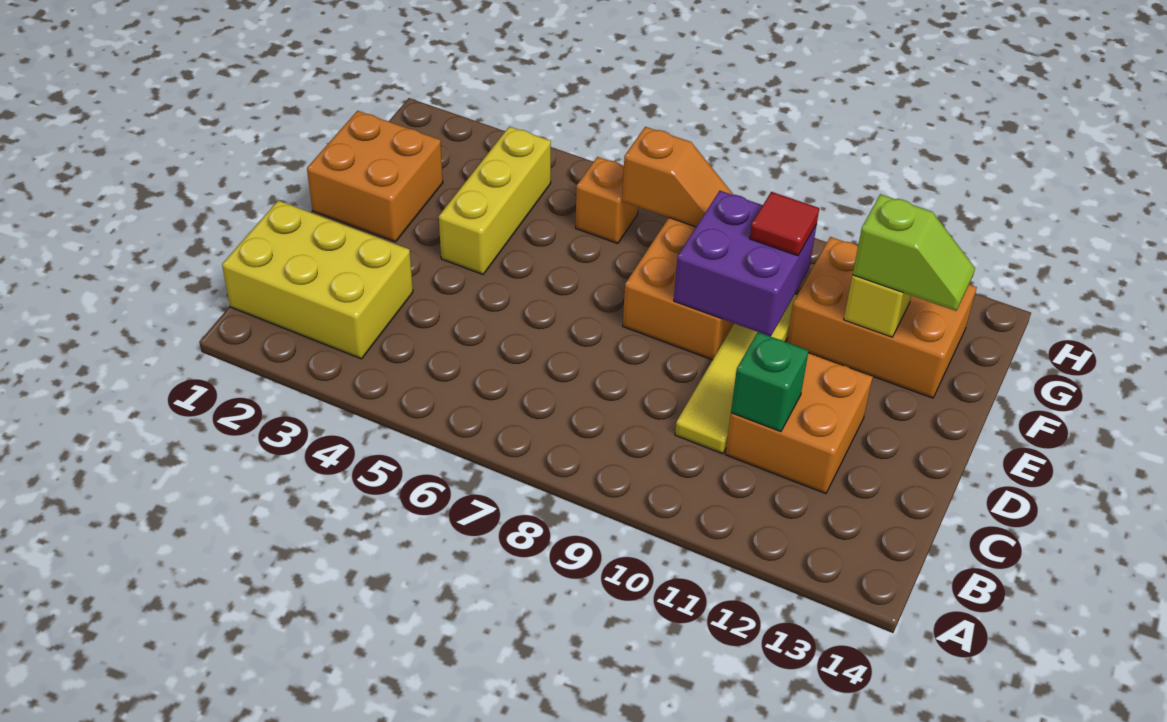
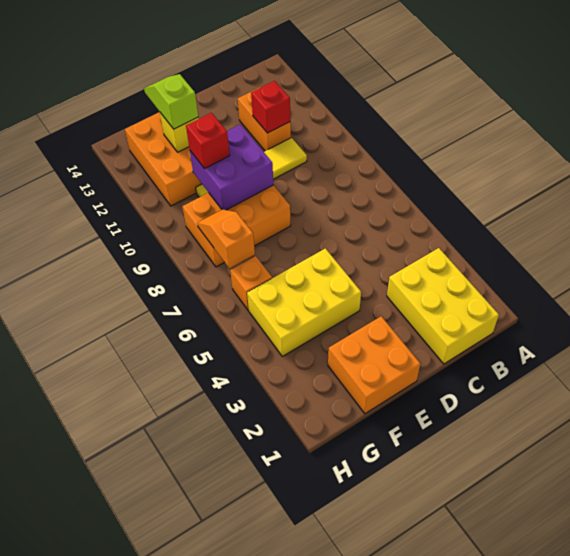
orange 2x2 brick [725,353,873,494] -> orange 1x2 brick [238,87,291,151]
green 1x1 brick [731,332,809,432] -> red 1x1 brick [251,81,290,133]
yellow 1x3 brick [439,126,551,274] -> yellow 2x3 brick [247,248,361,356]
red 1x1 tile [750,192,819,256] -> red 1x1 brick [186,113,230,169]

